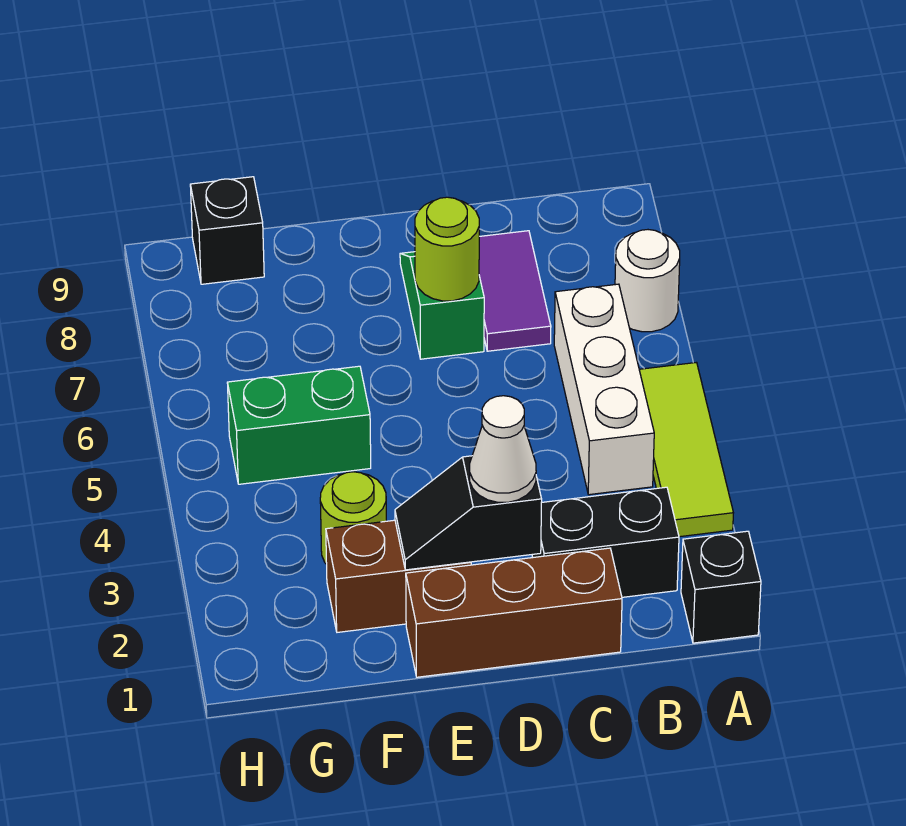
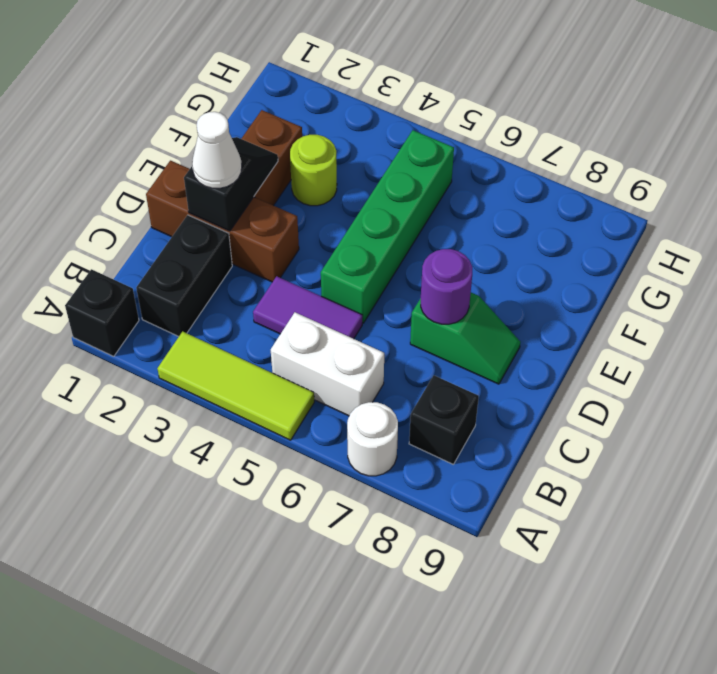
white 1x3 brick [554,284,654,495] -> white 1x2 brick [271,312,384,416]
brown 1x3 brick [406,548,622,677] -> brown 1x3 brick turned to [146,161,299,282]
purple 1x2 tile [479,231,551,351] -> purple 1x2 tile moved to [253,276,362,339]
lime 1x1 round brick [415,197,479,301] -> purple 1x1 round brick [421,249,472,324]
green 1x2 brick [227,366,371,484] -> green 1x4 brick [321,130,454,323]
black 1x1 brick [190,177,264,284] -> black 1x1 brick moved to [409,375,479,464]

